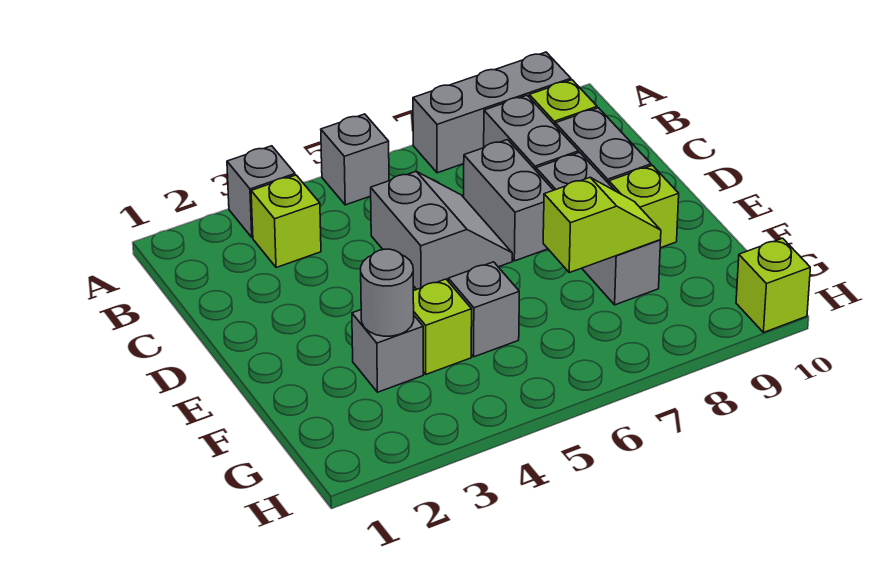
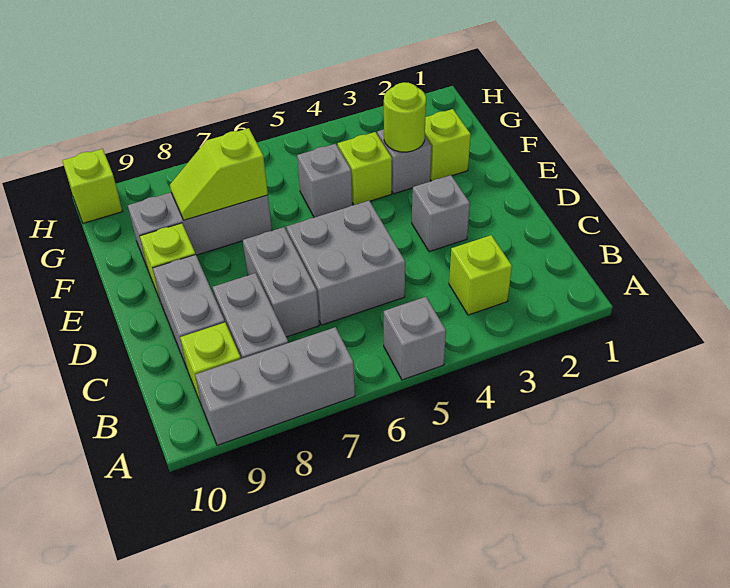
grey 1x1 brick [227,146,295,237] -> grey 1x1 brick moved to [412,175,470,252]
grey 2x2 slope [371,172,512,289] -> grey 2x2 brick [286,201,405,325]
grey 1x3 brick [536,152,661,305] -> grey 1x3 brick turned to [128,193,272,269]
none -> lime 1x1 brick [425,109,471,181]
grey 1x1 round brick [361,249,414,336] -> lime 1x1 round brick [384,82,426,152]

